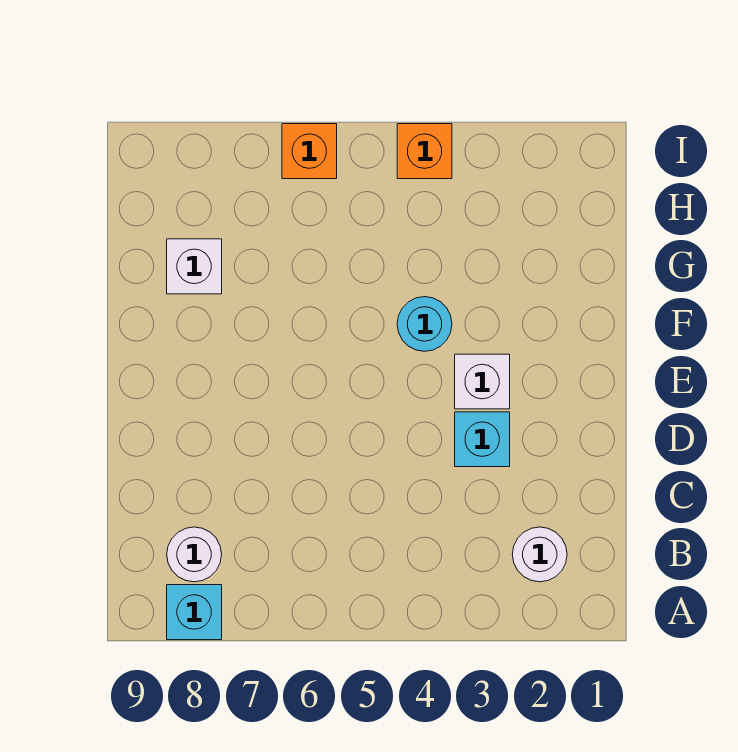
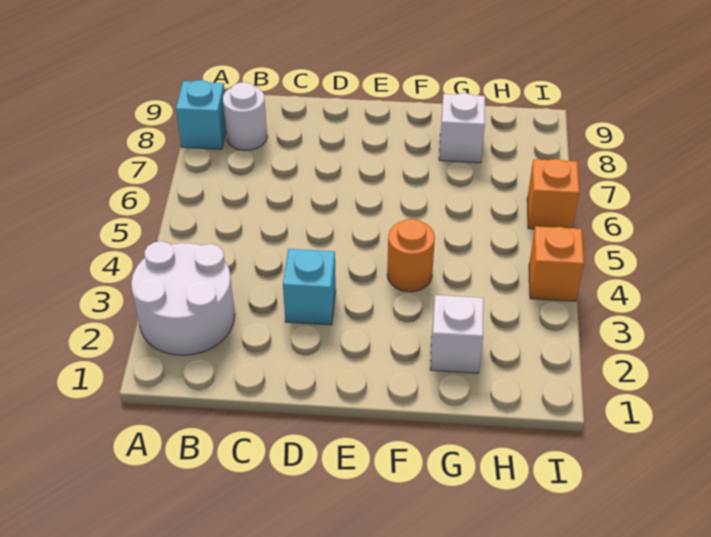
white 1x1 round brick [512,527,567,582] -> white 2x2 round brick [131,241,235,355]
white 1x1 brick [455,354,510,409] -> white 1x1 brick moved to [430,295,484,373]
cyan 1x1 round brick [397,297,452,351] -> orange 1x1 round brick [387,219,435,292]

